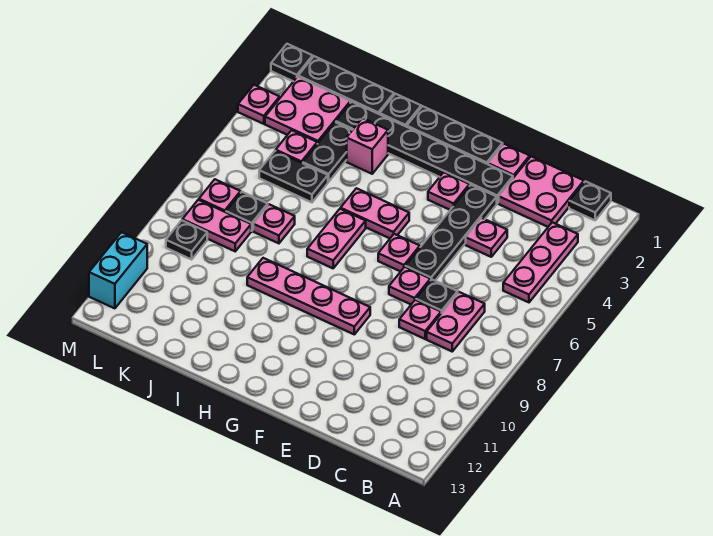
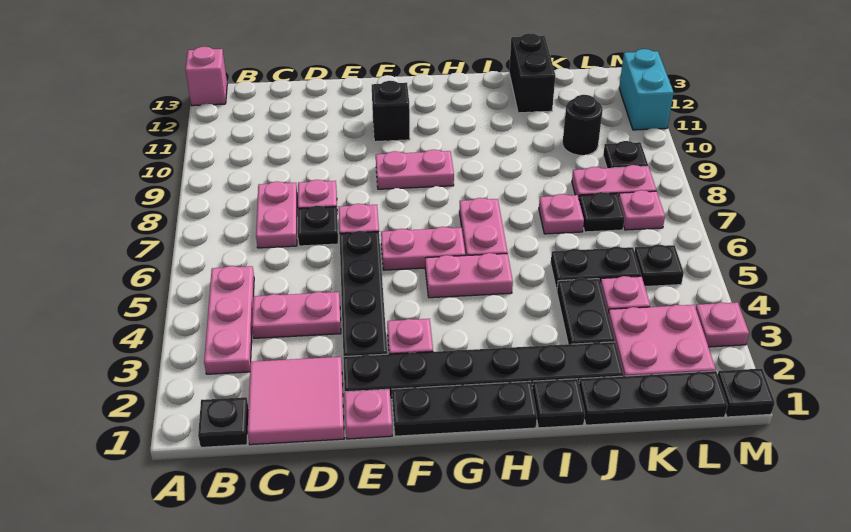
pink 2x2 plate [499,156,584,227] -> pink 2x2 tile [248,357,344,445]
pink 1x1 plate [466,218,507,257] -> pink 1x2 plate [252,292,341,338]
pink 1x1 plate [378,234,420,272] -> pink 1x2 plate [381,227,465,270]
pink 1x4 plate [247,258,370,334] -> pink 1x2 plate [376,150,454,189]
none -> black 1x1 brick [372,81,410,142]
pink 1x1 brick [347,118,388,174] -> pink 1x1 brick moved to [185,47,227,106]
none -> black 1x2 brick [509,33,555,113]
none -> black 1x1 round brick [563,95,603,155]
none -> black 1x1 plate [634,245,684,287]

